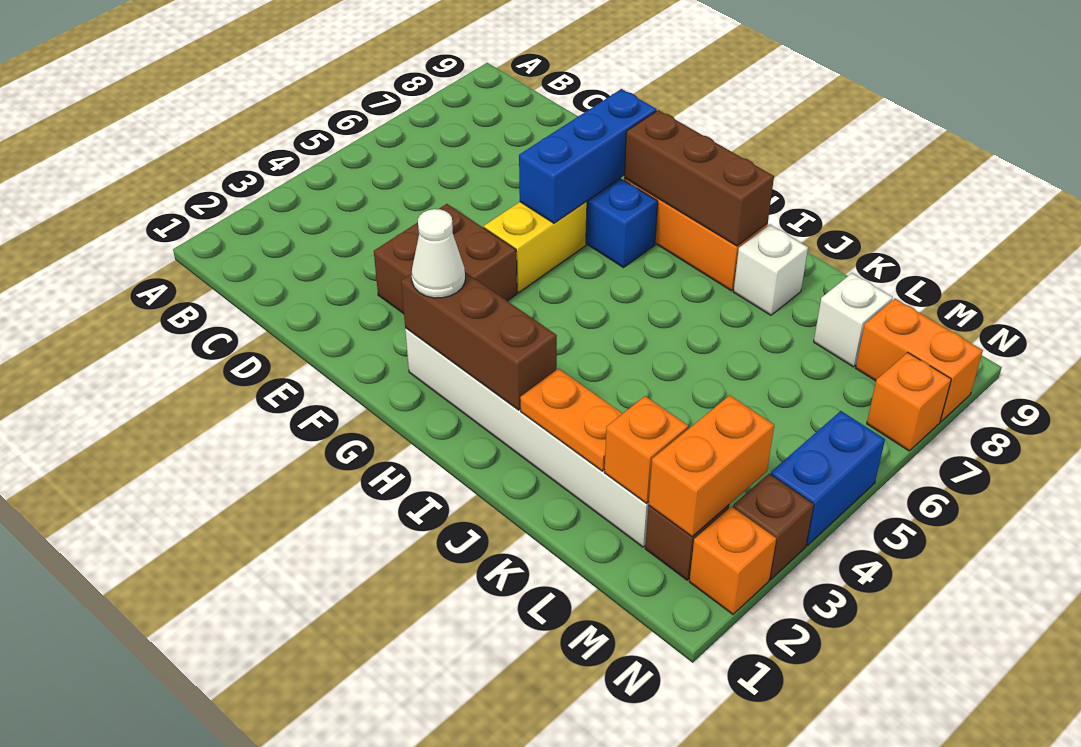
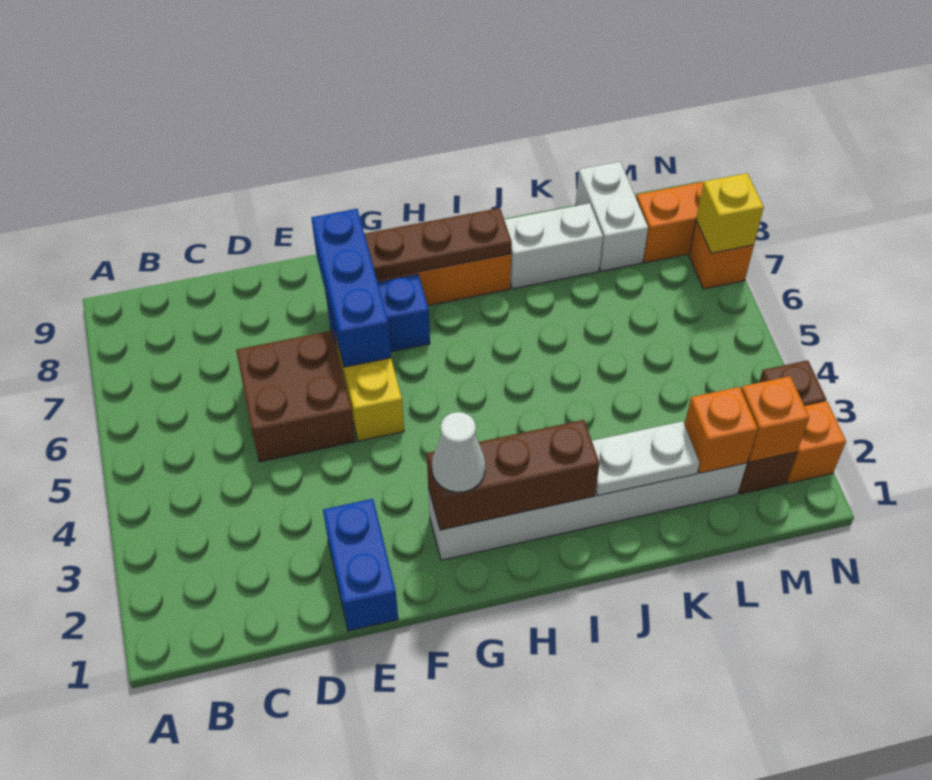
brown 2x2 brick [374,204,517,314] -> brown 2x2 brick moved to [236,331,355,462]
brown 1x3 brick [624,110,774,246] -> brown 1x3 plate [364,208,512,280]
orange 1x2 plate [520,369,623,471] -> white 1x2 plate [592,421,700,496]
white 1x1 brick [734,225,808,315] -> white 1x2 brick [504,203,603,289]
white 1x1 brick [814,273,893,367] -> white 1x2 brick [576,162,648,271]
orange 1x2 brick [649,395,774,536] -> orange 1x1 brick [741,376,809,462]
blue 1x2 brick [771,411,885,545] -> blue 1x2 brick moved to [323,499,398,631]
none -> yellow 1x1 brick [696,173,764,253]

